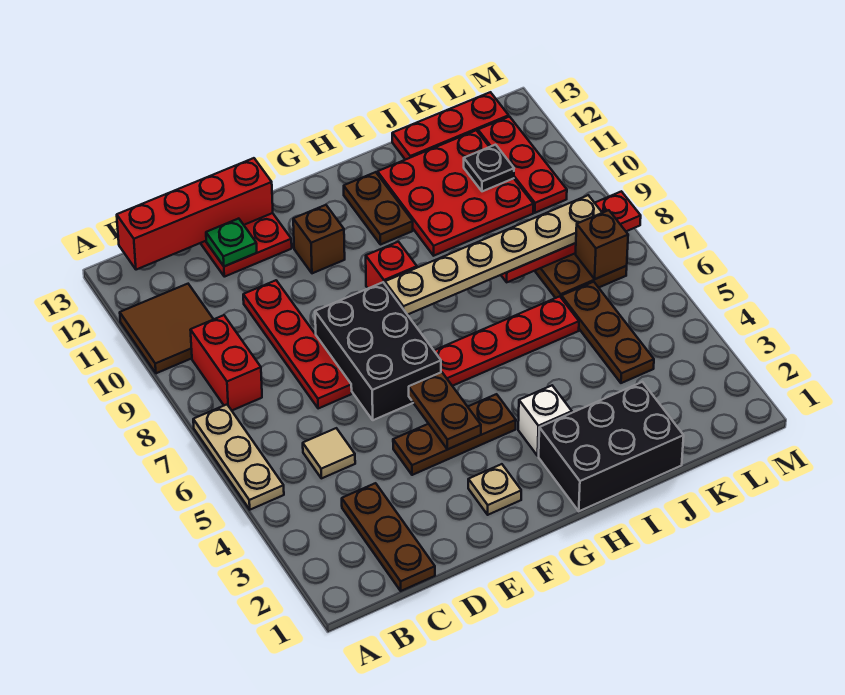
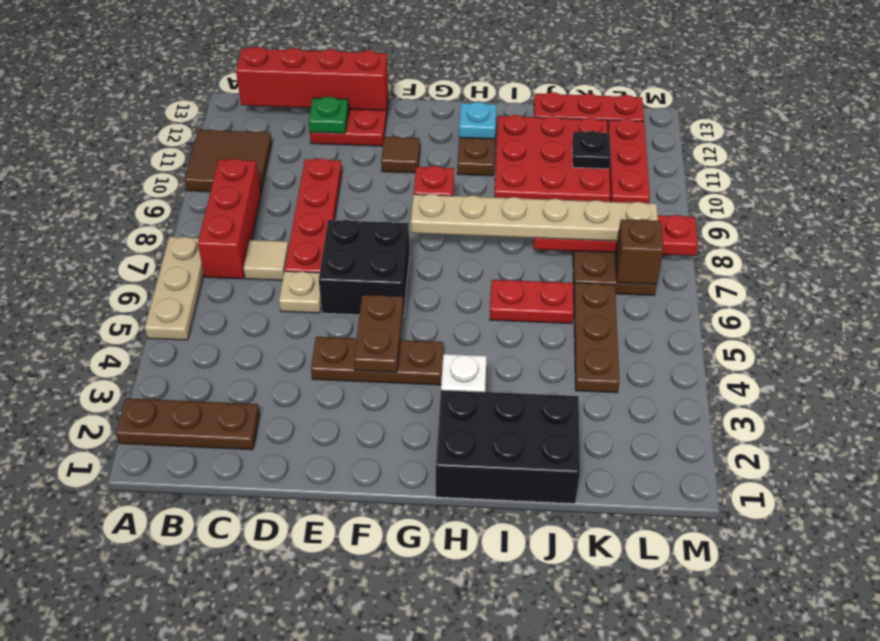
red 1x2 brick [190,315,262,410] -> red 1x3 brick [198,159,261,279]
brown 1x3 plate [342,483,435,591] -> brown 1x3 plate turned to [116,398,260,450]
tan 1x1 tile [303,428,355,478] -> tan 1x1 tile moved to [244,240,289,280]
black 2x3 brick [315,282,441,420] -> black 2x2 brick [319,220,410,317]
tan 1x1 plate [468,464,521,515] -> tan 1x1 plate moved to [279,271,321,313]
brown 1x1 brick [293,205,345,273] -> brown 1x1 tile [381,137,420,173]
red 1x4 plate [434,296,579,386] -> red 1x2 plate [490,280,574,324]
none -> cyan 1x1 plate [459,102,496,139]

